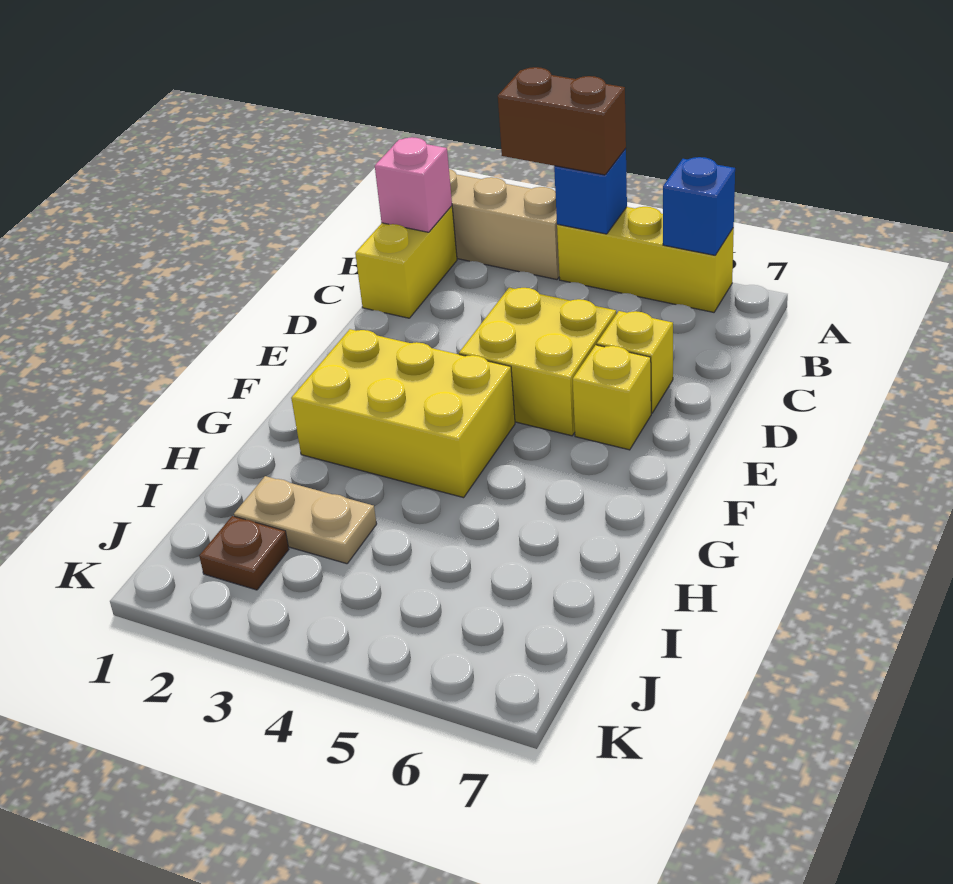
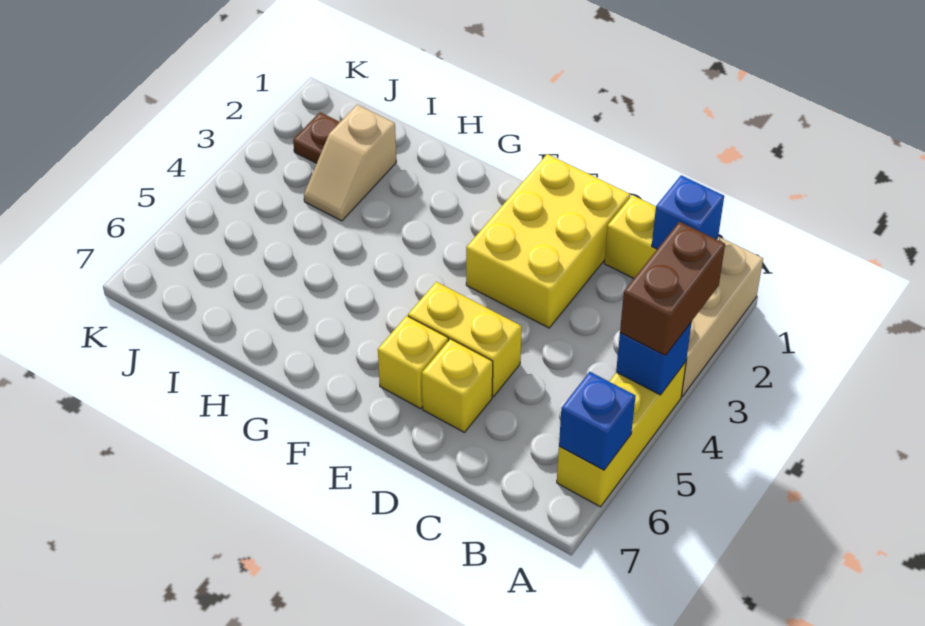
pink 1x1 brick [375,137,452,232] -> blue 1x1 brick [652,175,724,249]
yellow 2x2 brick [459,287,616,436] -> yellow 1x2 brick [408,282,522,397]
yellow 2x3 brick [291,329,515,498] -> yellow 2x3 brick moved to [466,154,630,328]
tan 1x2 plate [234,476,377,564] -> tan 1x2 slope [304,105,396,221]

